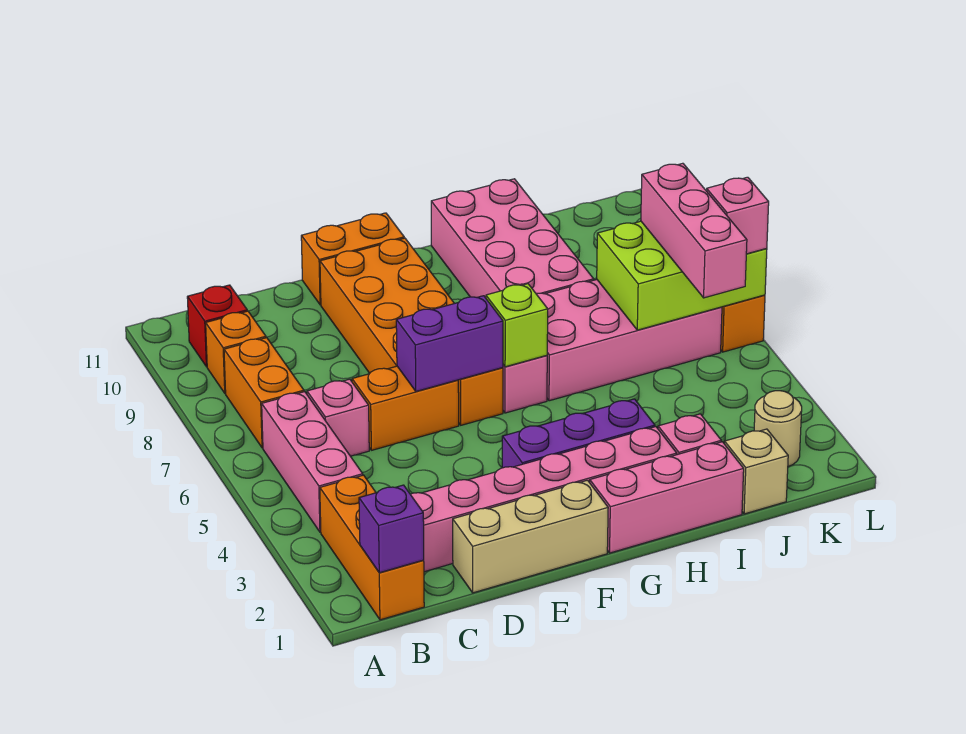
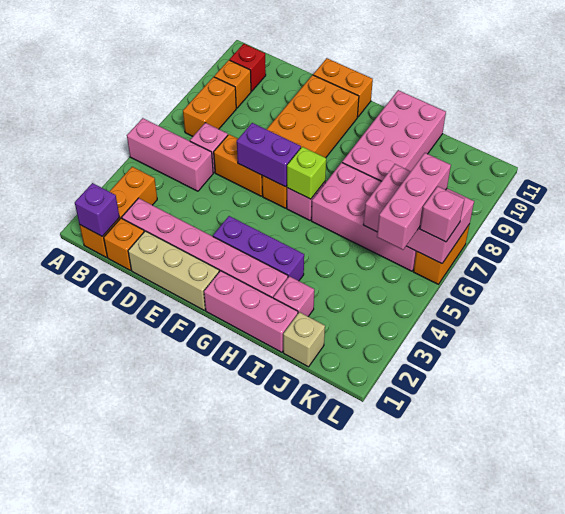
pink 1x3 brick [262,392,363,532] -> pink 1x3 brick turned to [127,118,213,191]
none -> orange 1x1 brick [104,218,144,270]
lime 2x3 brick [597,221,767,330] -> pink 2x3 brick [364,164,474,264]
tan 1x1 round brick [754,391,802,466] -> none

